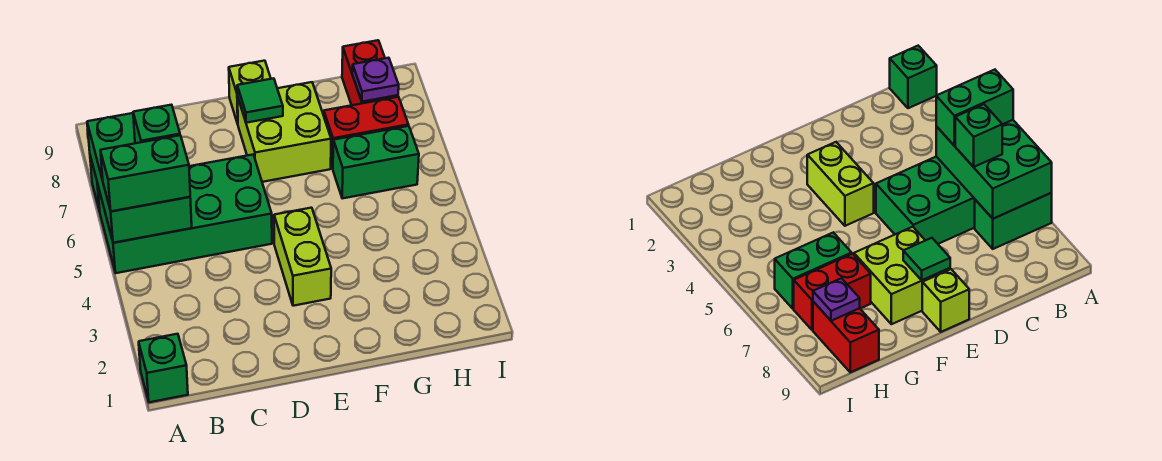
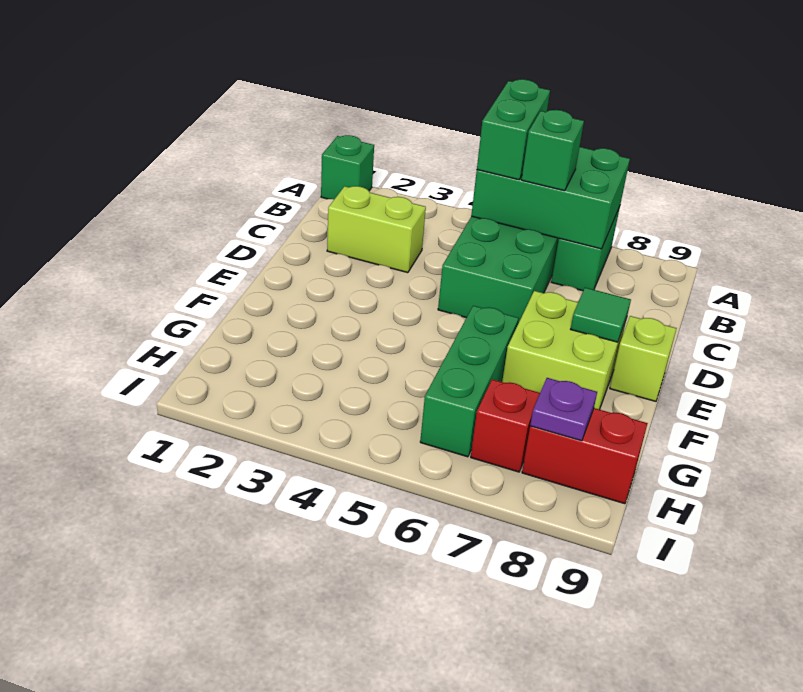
lime 1x2 brick [274,208,331,306] -> lime 1x2 brick moved to [327,186,426,273]
green 1x2 brick [333,126,419,198] -> green 1x3 brick [420,306,518,457]
red 1x2 brick [324,97,408,169] -> red 1x1 brick [471,379,540,472]

